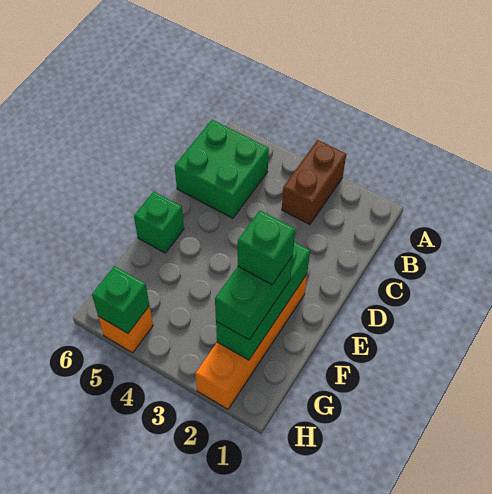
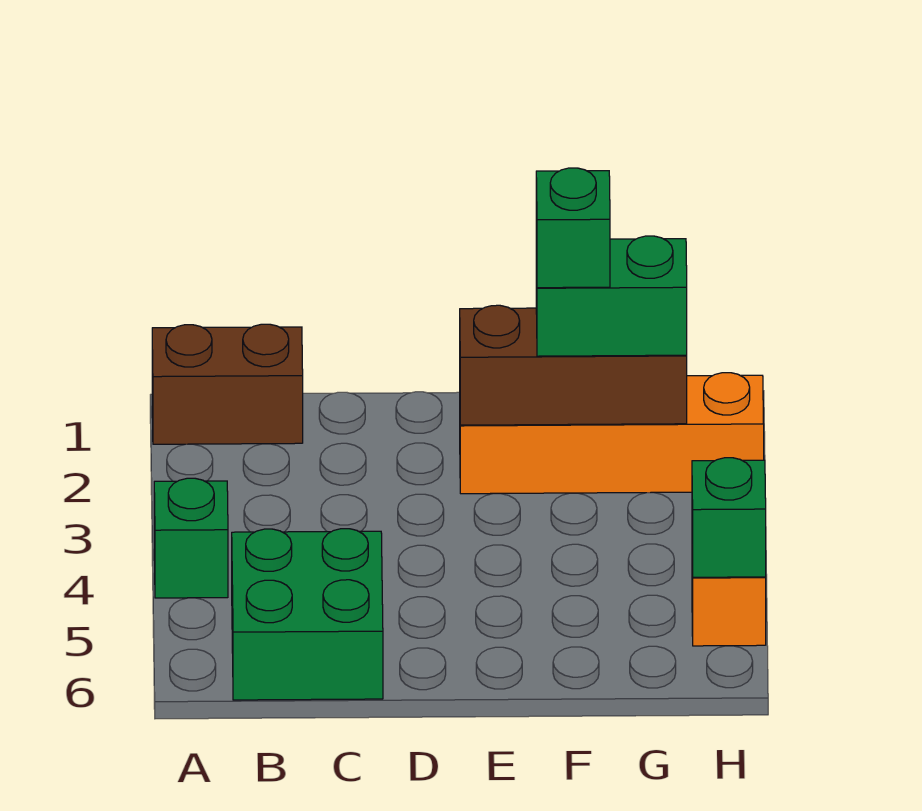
brown 1x2 brick [282,140,346,224] -> brown 1x2 brick moved to [152,324,303,444]
green 1x3 brick [216,242,310,360] -> brown 1x3 brick [460,305,687,425]
green 1x1 brick [134,191,184,253] -> green 1x1 brick moved to [154,478,228,598]

